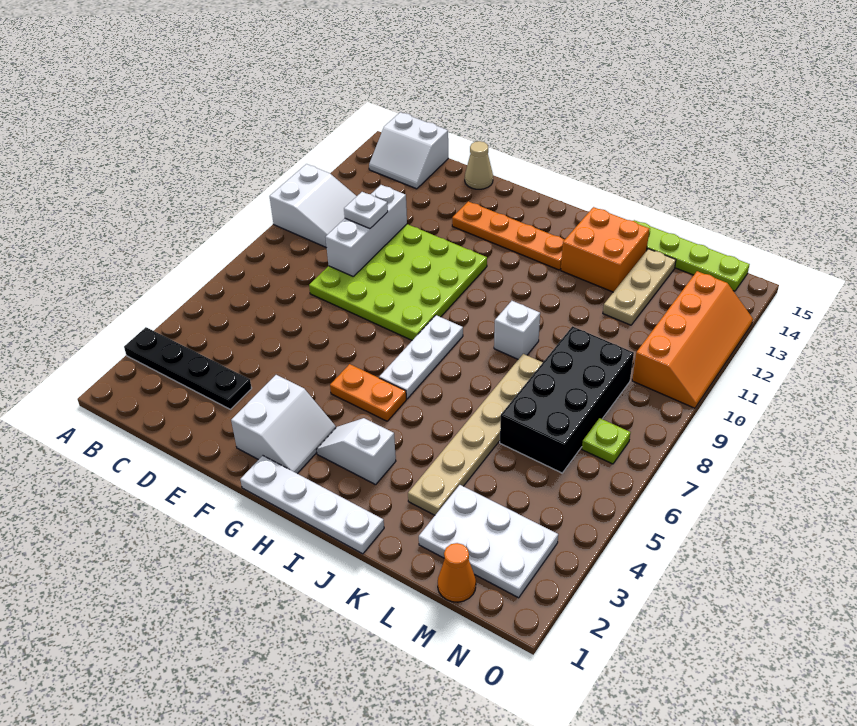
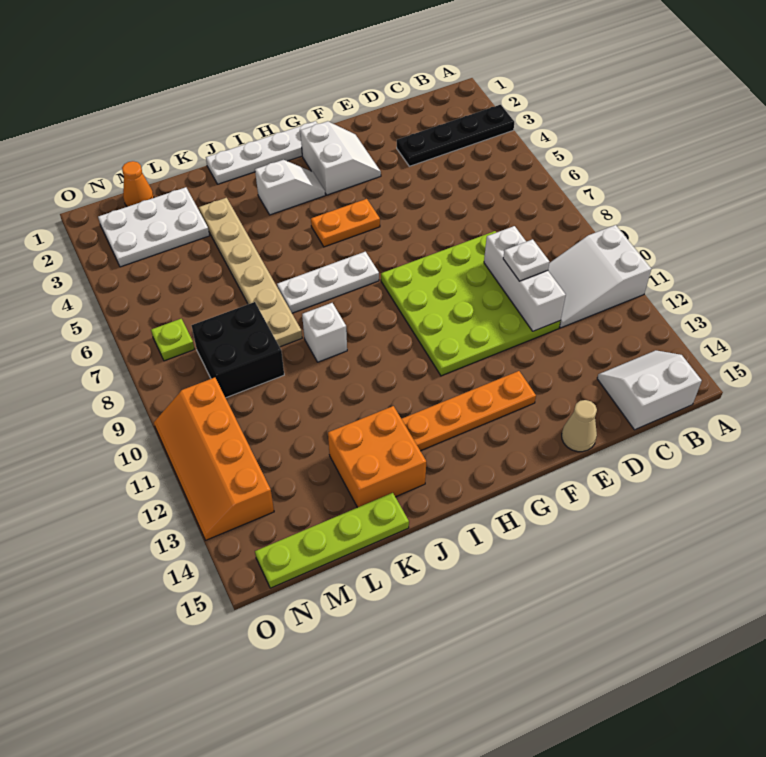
white 2x2 slope [231,375,336,474] -> white 2x2 slope turned to [300,121,381,195]
white 1x3 plate [379,315,463,399] -> white 1x3 plate turned to [277,252,379,313]
black 2x4 brick [500,326,634,473] -> black 2x2 brick [191,302,284,398]
tan 1x3 plate [603,249,676,325] -> none

